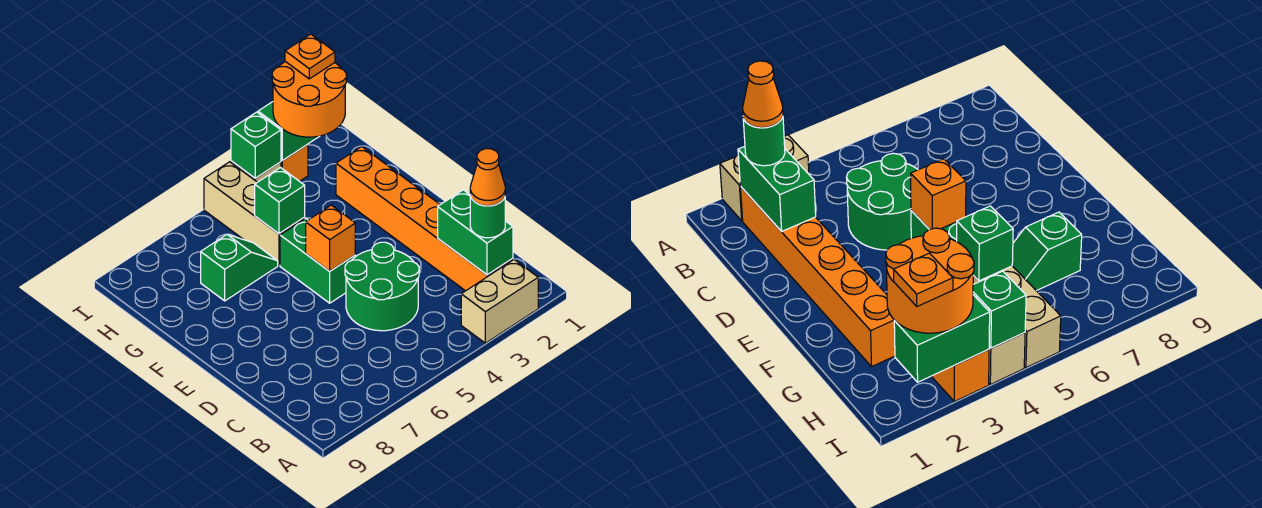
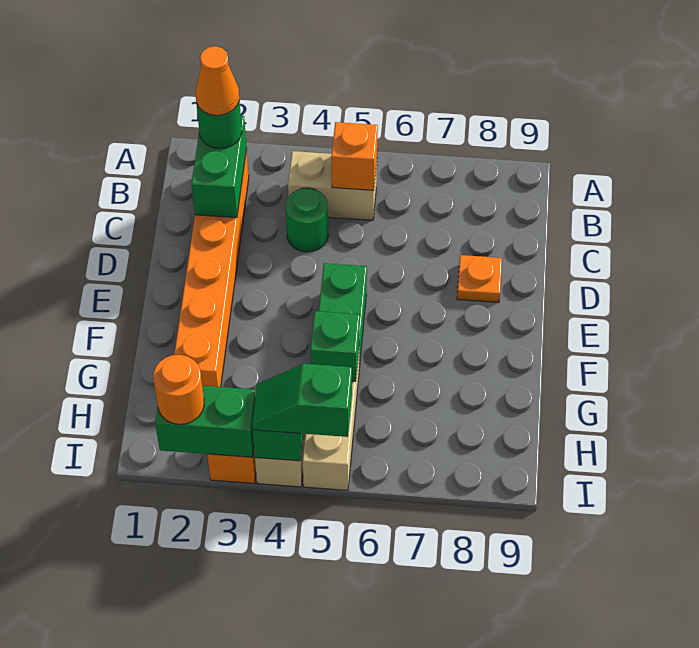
tan 1x2 brick [461,260,538,343] -> tan 1x2 brick moved to [288,151,377,220]
green 2x2 round brick [345,242,419,331] -> green 1x1 round brick [286,188,328,252]
orange 1x1 brick [306,205,355,271] -> orange 1x1 brick moved to [331,122,378,190]
green 1x2 slope [201,234,278,301] -> green 1x2 slope moved to [252,364,352,437]
orange 2x2 round brick [272,61,346,137] -> orange 1x1 round brick [153,355,204,424]
orange 1x1 plate [285,34,335,79] -> orange 1x1 plate moved to [457,255,502,302]

